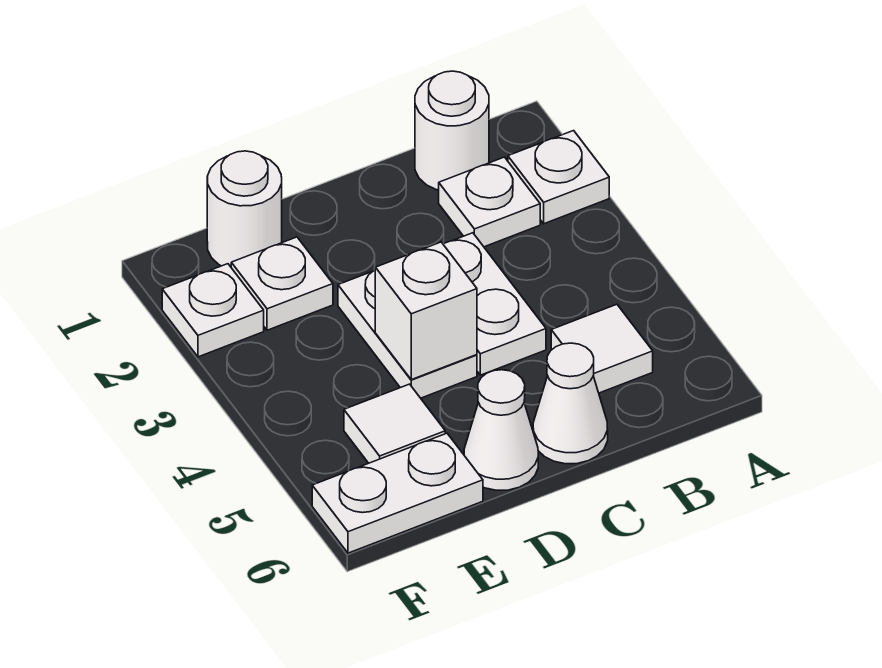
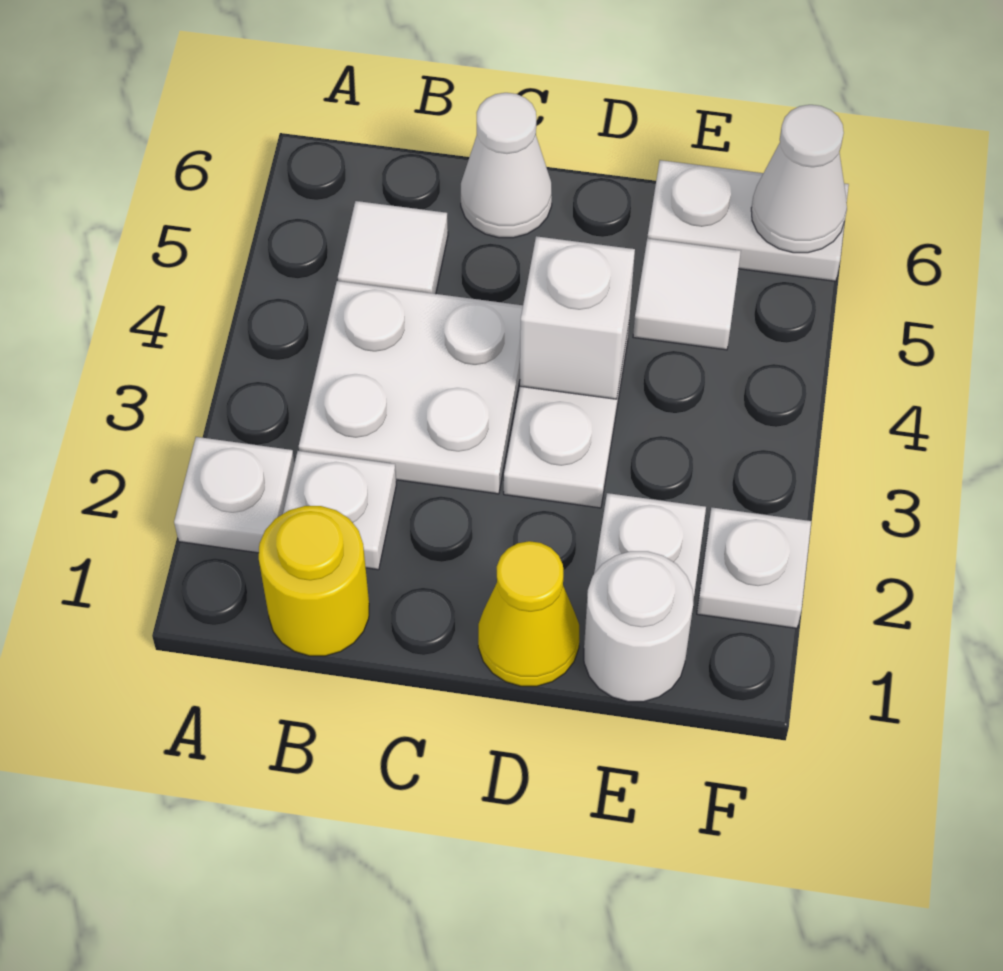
white 1x1 round brick [415,71,489,190] -> yellow 1x1 round brick [259,506,369,656]
white 1x2 plate [443,233,546,375] -> white 2x2 plate [299,281,523,494]
none -> yellow 1x1 cone [478,541,579,686]
white 1x1 cone [464,370,538,490] -> white 1x1 cone moved to [751,105,847,253]

